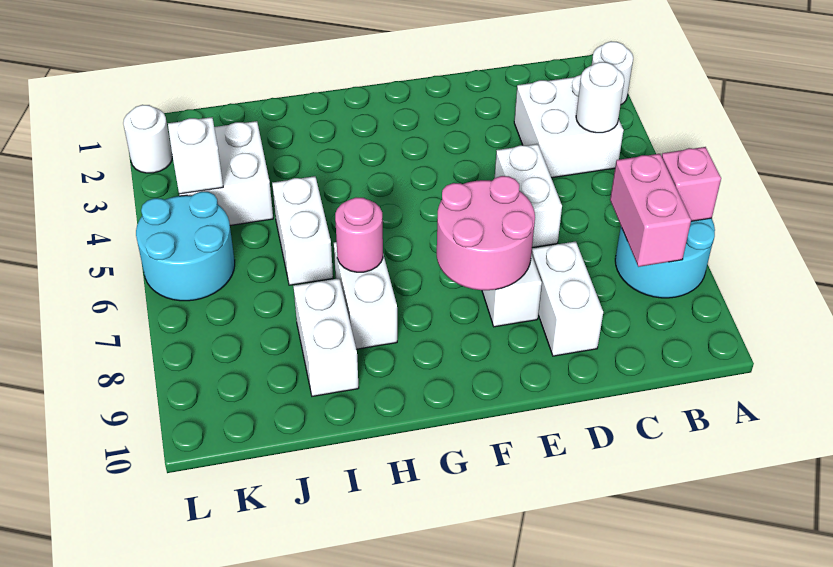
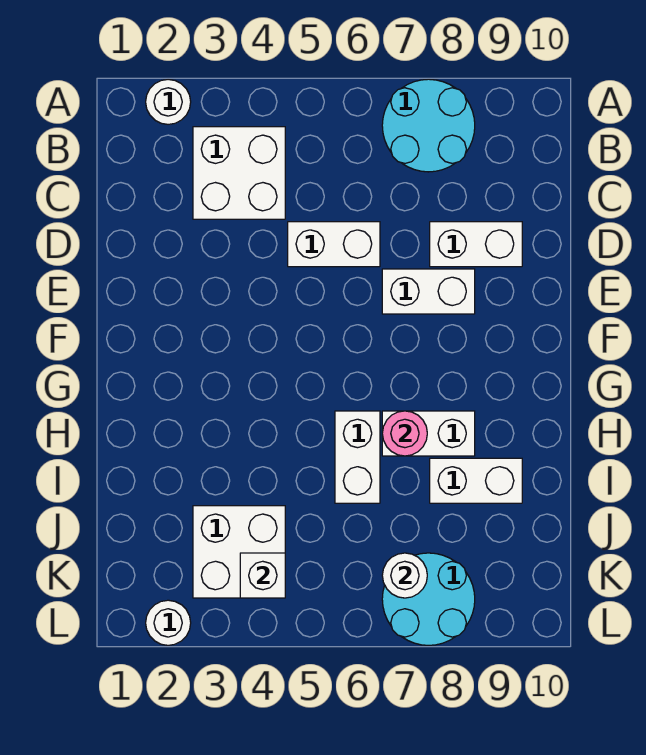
pink 1x1 brick [662,147,721,221] -> none
white 1x1 round brick [576,62,624,133] -> white 1x1 round brick moved to [382,553,427,598]
pink 1x2 brick [610,154,691,267] -> none
pink 2x2 round brick [437,176,535,290] -> none
white 1x2 brick [272,176,333,285] -> white 1x2 brick turned to [335,411,380,503]
cyan 2x2 round brick [136,192,235,301] -> cyan 2x2 round brick moved to [382,553,475,645]

